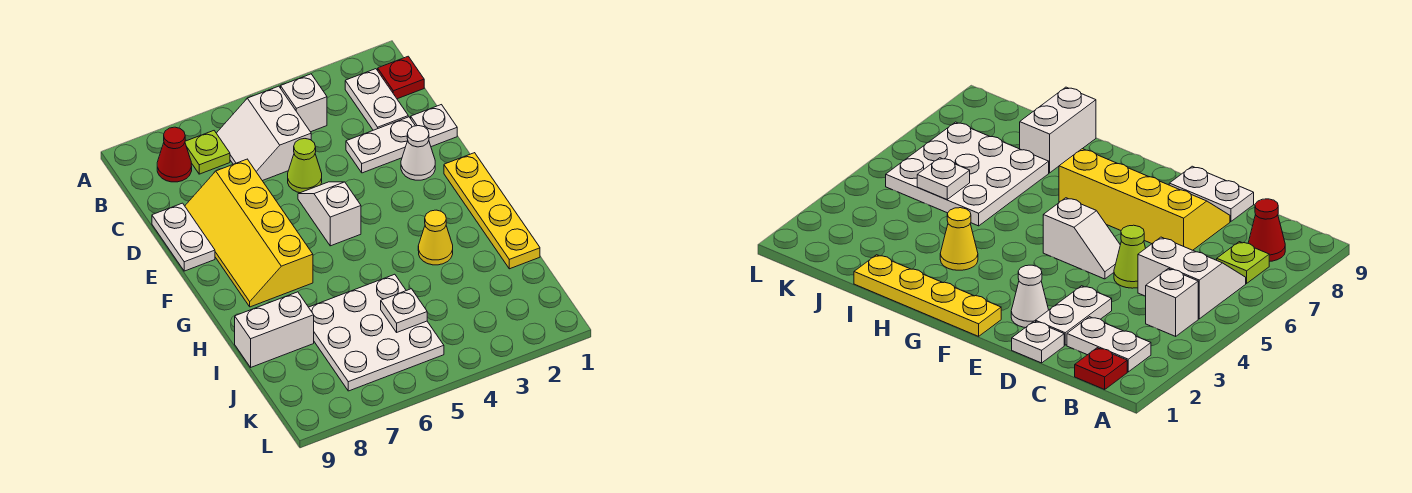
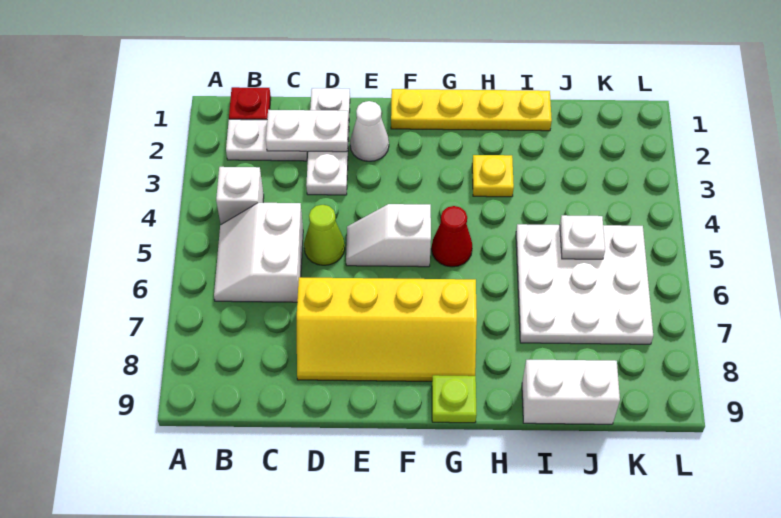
white 2x2 slope [217,86,311,181] -> white 2x2 slope turned to [214,203,303,302]
lime 1x1 plate [185,131,230,174] -> lime 1x1 plate moved to [432,375,477,423]
red 1x1 cone [157,127,192,182] -> red 1x1 cone moved to [432,206,472,267]
white 1x2 plate [152,203,215,271] -> white 1x2 plate moved to [266,110,348,152]
yellow 1x1 cone [418,210,453,265] -> yellow 1x1 plate [472,155,514,197]
white 1x2 brick [235,292,314,367] -> white 1x2 brick turned to [522,360,620,424]

